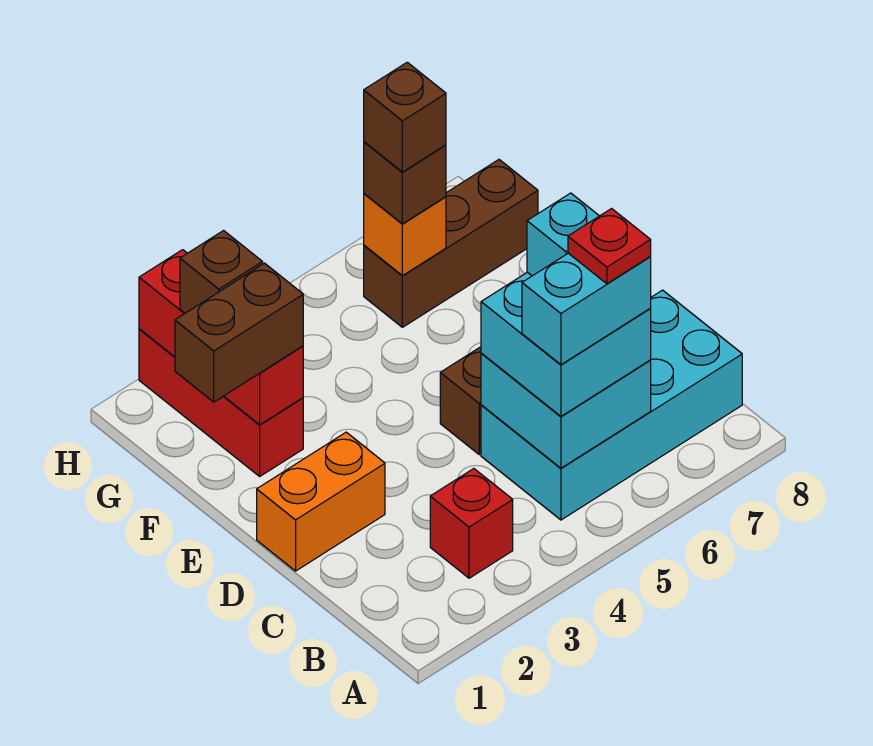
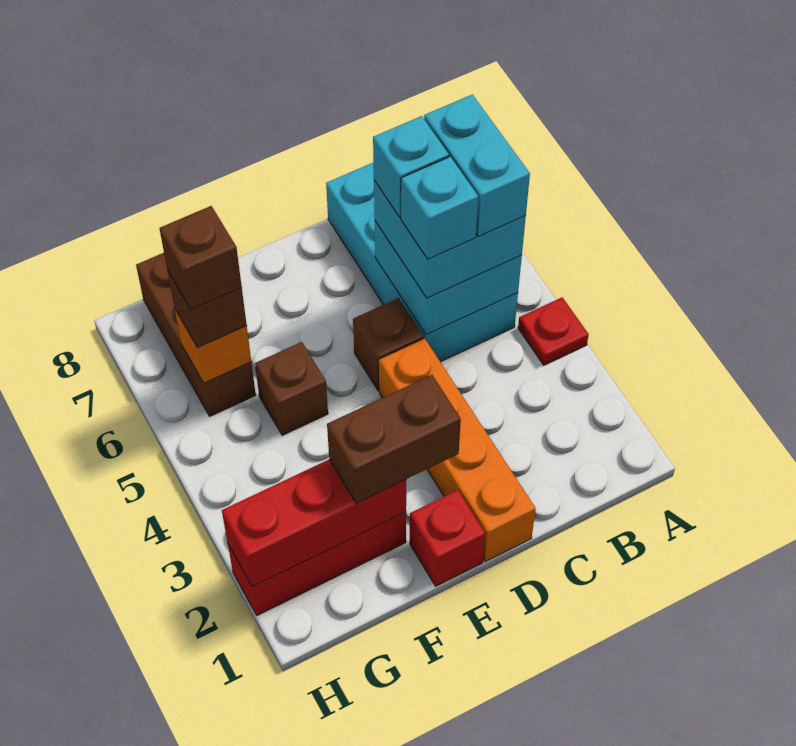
red 1x1 brick [430,469,513,578] -> red 1x1 brick moved to [410,490,485,586]
red 1x1 plate [568,209,651,284] -> red 1x1 plate moved to [518,297,589,365]
none -> cyan 1x1 brick [401,157,478,259]
orange 1x2 brick [257,432,385,571] -> orange 1x4 brick [379,338,536,562]
brown 1x2 brick [175,263,303,402] -> brown 1x2 brick turned to [327,375,461,503]
brown 1x1 brick [180,231,263,313] -> brown 1x1 brick moved to [255,342,328,435]

